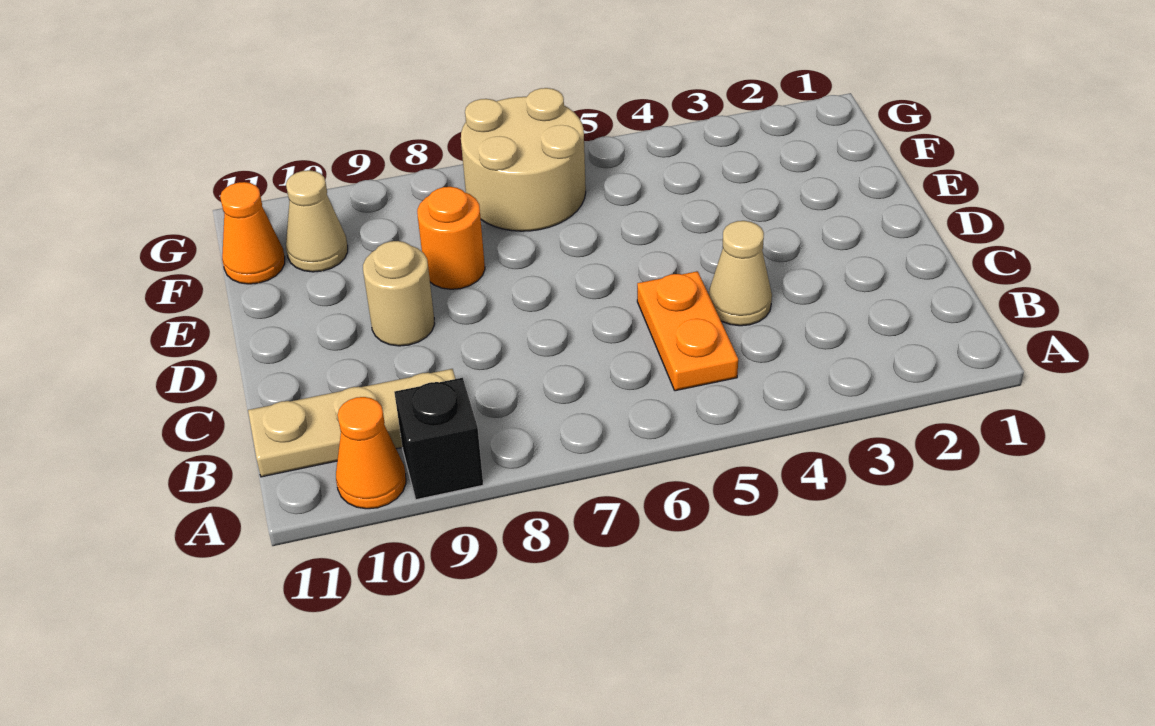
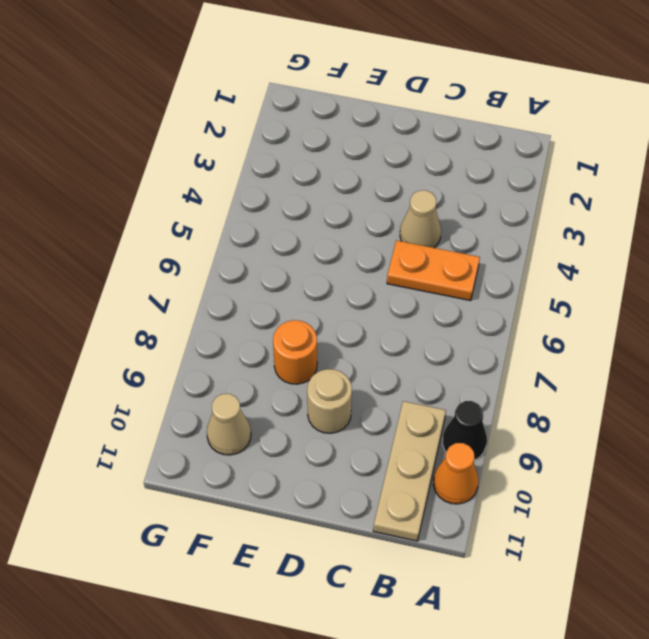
black 1x1 brick [394,378,483,500] -> black 1x1 cone [443,401,487,460]
tan 2x2 round brick [461,88,586,231] -> none
orange 1x1 cone [220,182,285,284] -> none

